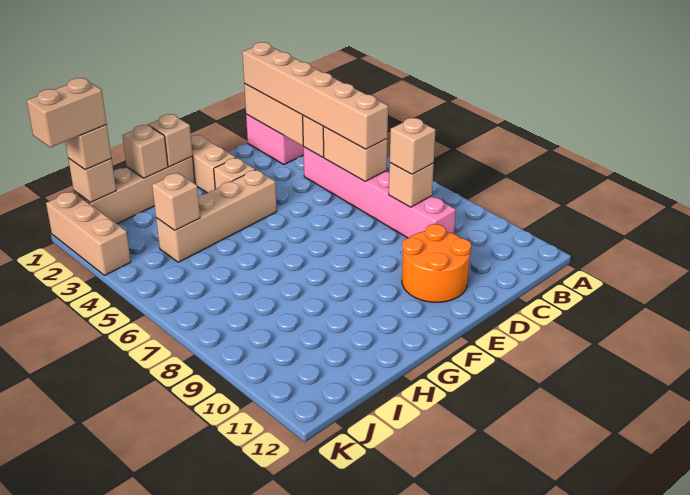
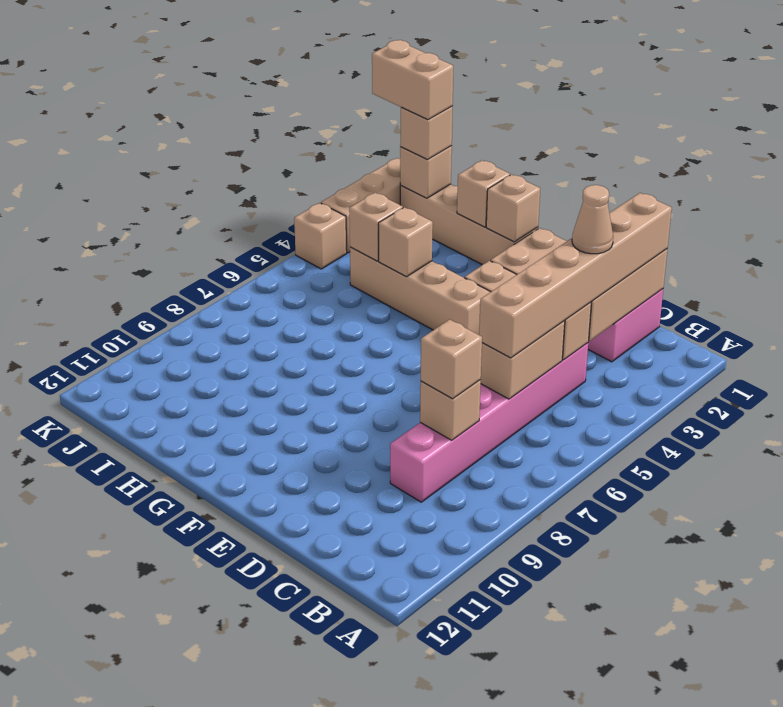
none -> tan 1x1 cone [572,185,613,254]
orange 2x2 round brick [402,224,471,302] -> none
none -> tan 1x1 brick [378,207,433,277]
none -> tan 1x1 brick [294,203,347,269]

